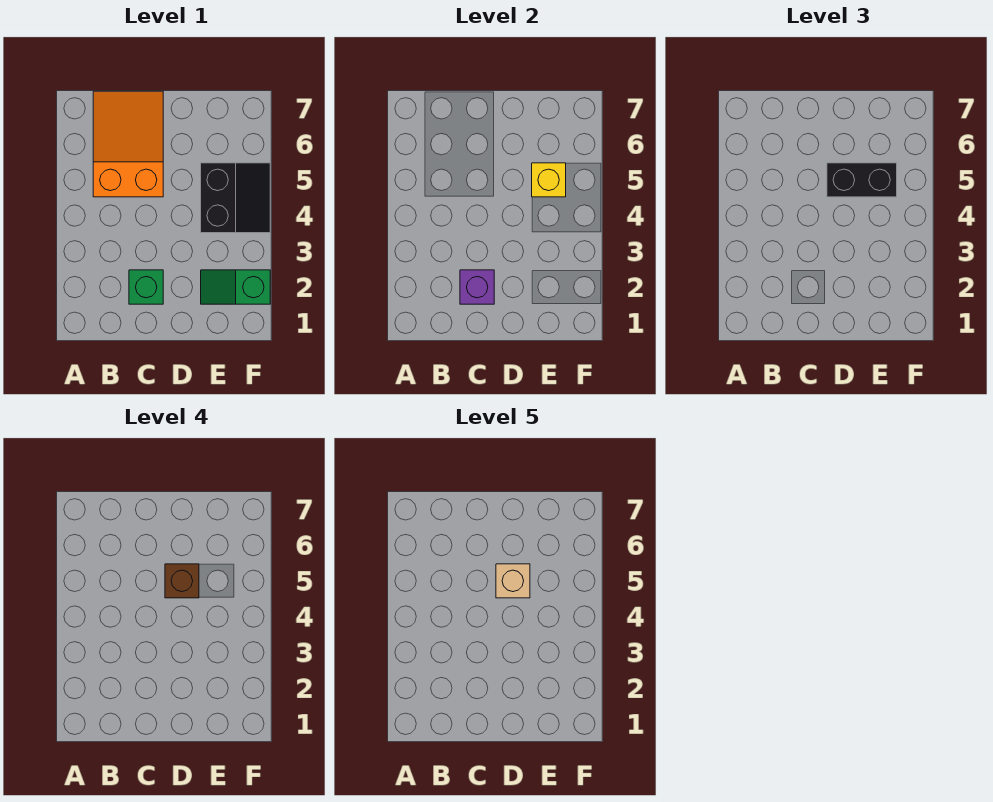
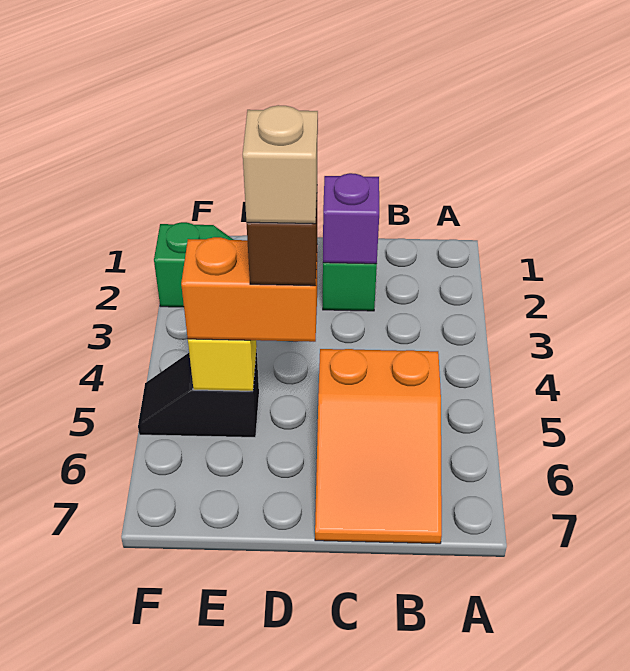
black 1x2 brick [827,163,897,197] -> orange 1x2 brick [181,237,317,342]
black 2x2 slope [201,163,270,233] -> black 1x2 slope [138,350,259,437]

